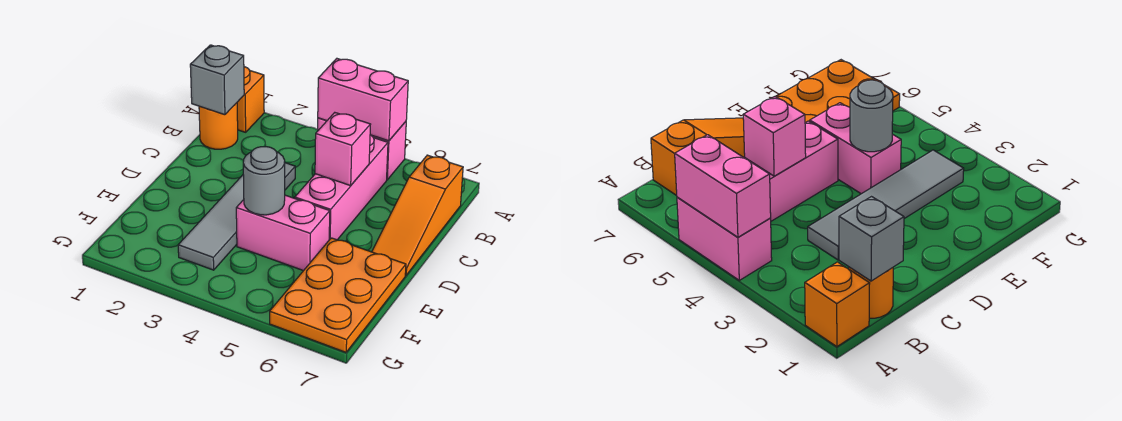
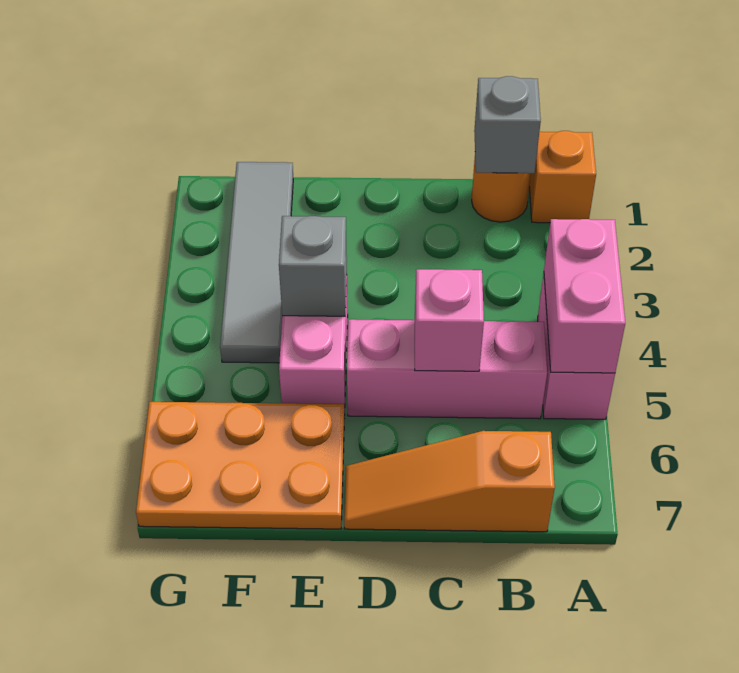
grey 1x4 tile [178,163,295,270] -> grey 1x4 tile turned to [220,162,293,363]
grey 1x1 round brick [243,147,285,215] -> grey 1x1 brick [279,216,347,316]

